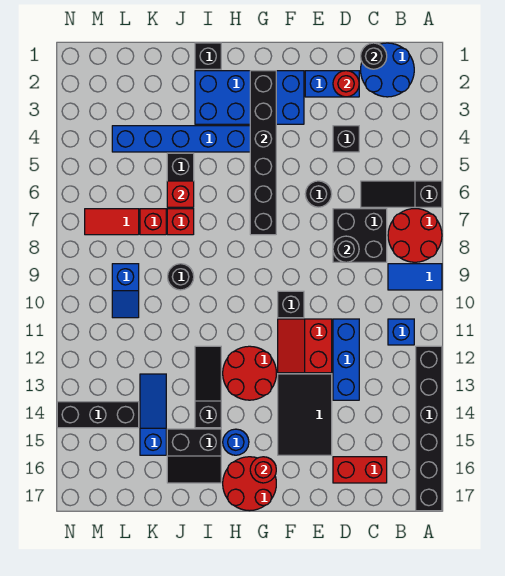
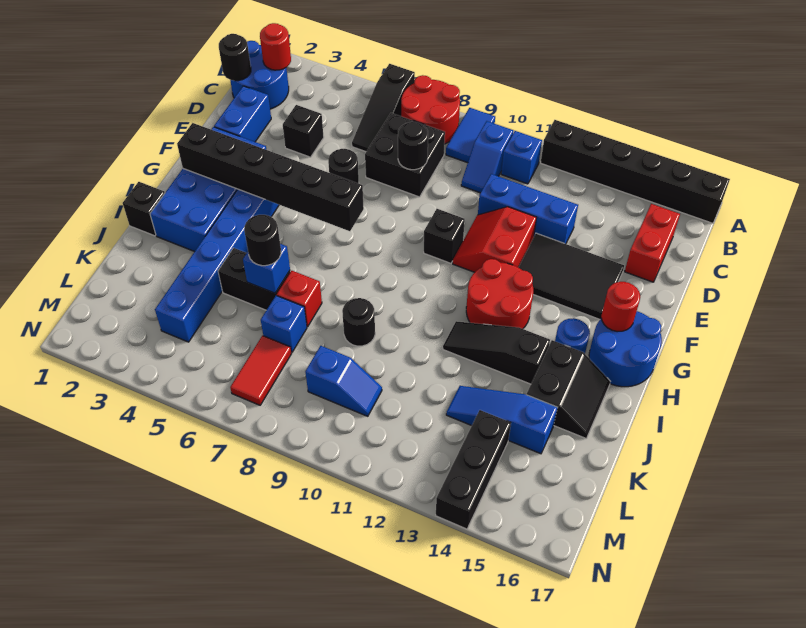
none -> blue 1x2 slope [461,121,513,193]
red 1x1 round brick [333,71,359,97] -> red 1x1 round brick moved to [260,23,291,70]
red 2x2 slope [278,319,332,373] -> red 2x2 slope turned to [453,207,537,272]
red 2x2 round brick [223,457,276,511] -> blue 2x2 round brick [589,311,662,387]
red 1x1 brick [167,181,194,207] -> blue 1x1 brick [243,244,290,293]
none -> black 1x1 round brick [244,215,281,266]
red 1x1 brick [140,209,166,235] -> blue 1x1 brick [261,296,307,352]

